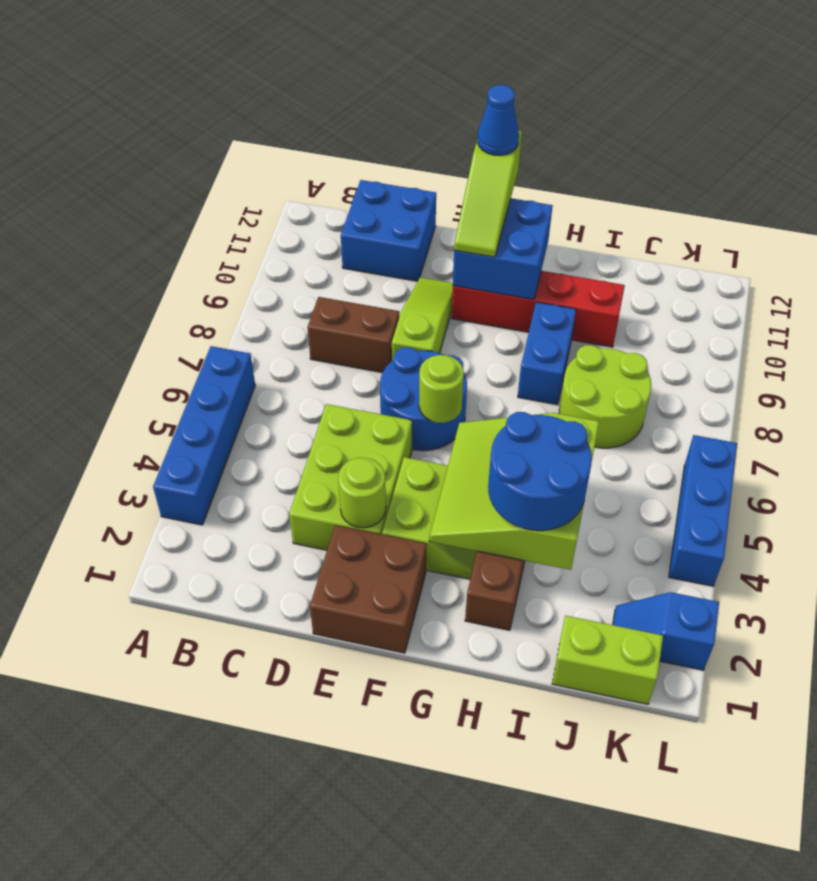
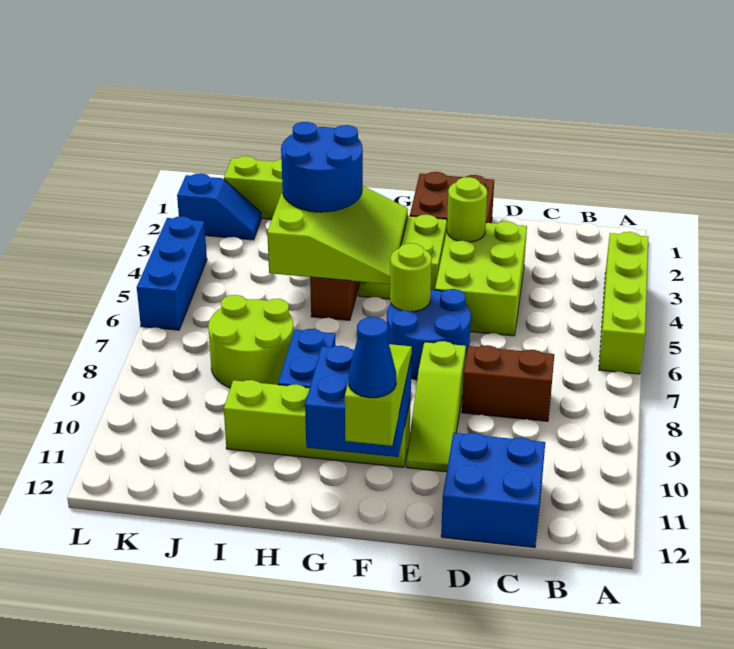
blue 1x4 brick [153,346,255,525] -> lime 1x4 brick [599,232,648,374]
red 1x4 brick [451,271,625,347] -> lime 1x4 brick [224,380,411,467]

